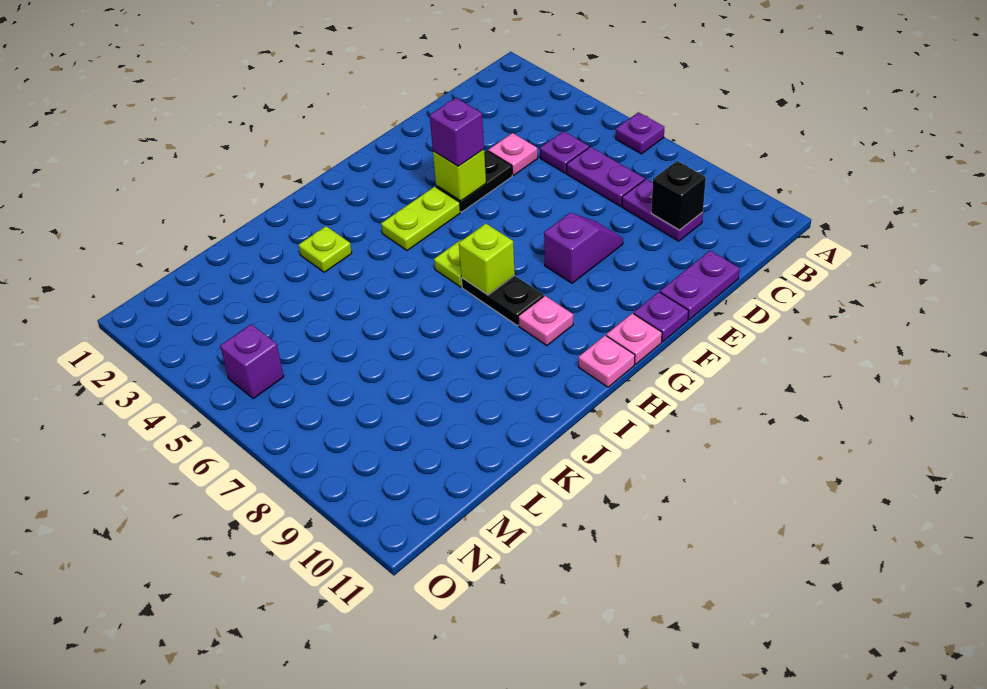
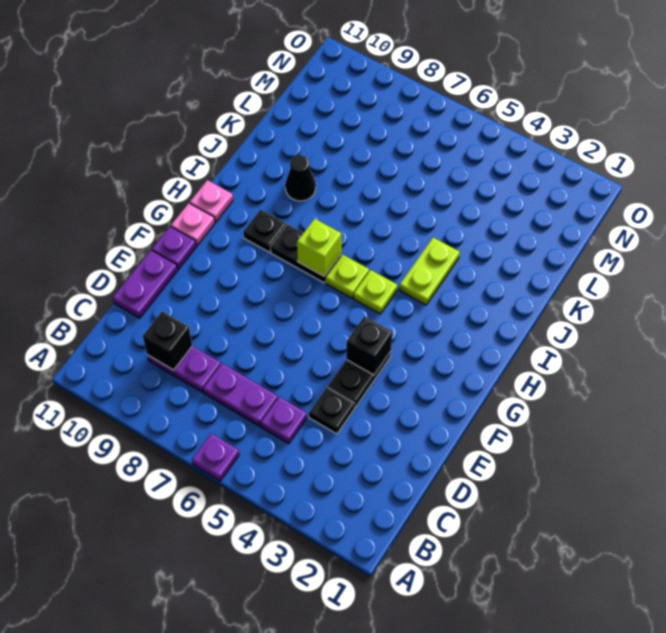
pink 1x1 plate [488,133,538,175] -> black 1x1 plate [309,387,355,434]
purple 1x2 slope [544,213,623,283] -> none
lime 1x1 brick [433,149,486,201] -> black 1x1 brick [346,316,392,375]
purple 1x1 brick [430,98,484,166] -> none
lime 1x2 plate [381,186,460,251] -> lime 1x2 plate moved to [399,238,460,305]
pink 1x1 plate [518,296,573,346] -> black 1x1 plate [243,210,286,252]
lime 1x1 plate [298,226,352,272] -> lime 1x1 plate moved to [354,270,397,314]
none -> black 1x1 cone [285,155,316,201]
purple 1x1 brick [220,324,284,399] -> none

